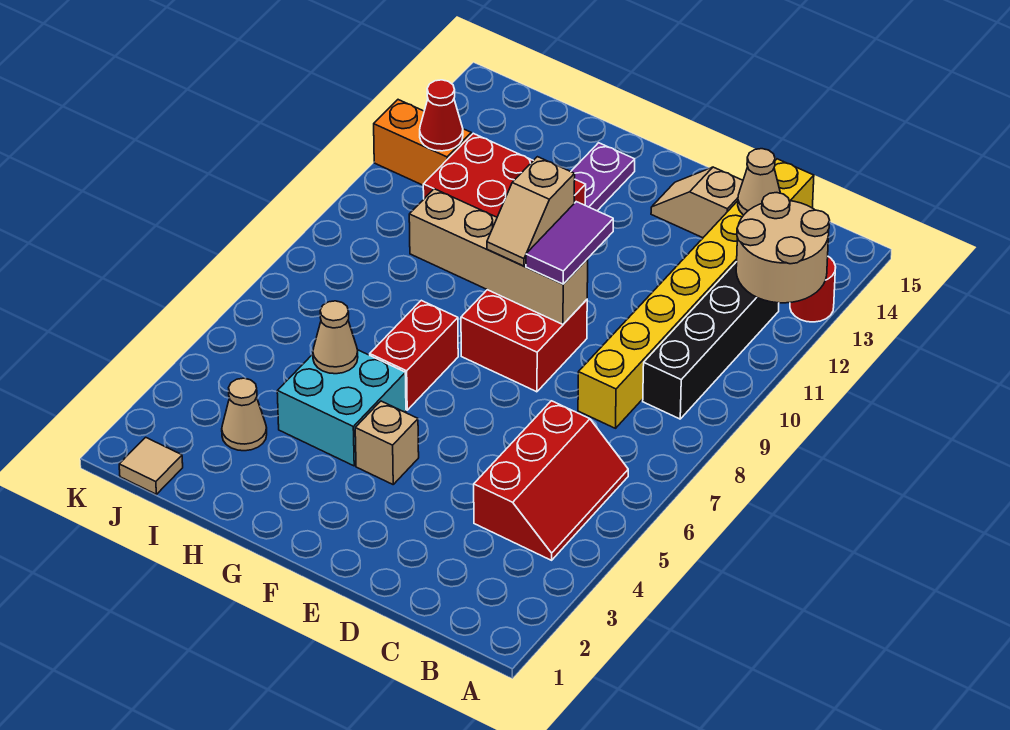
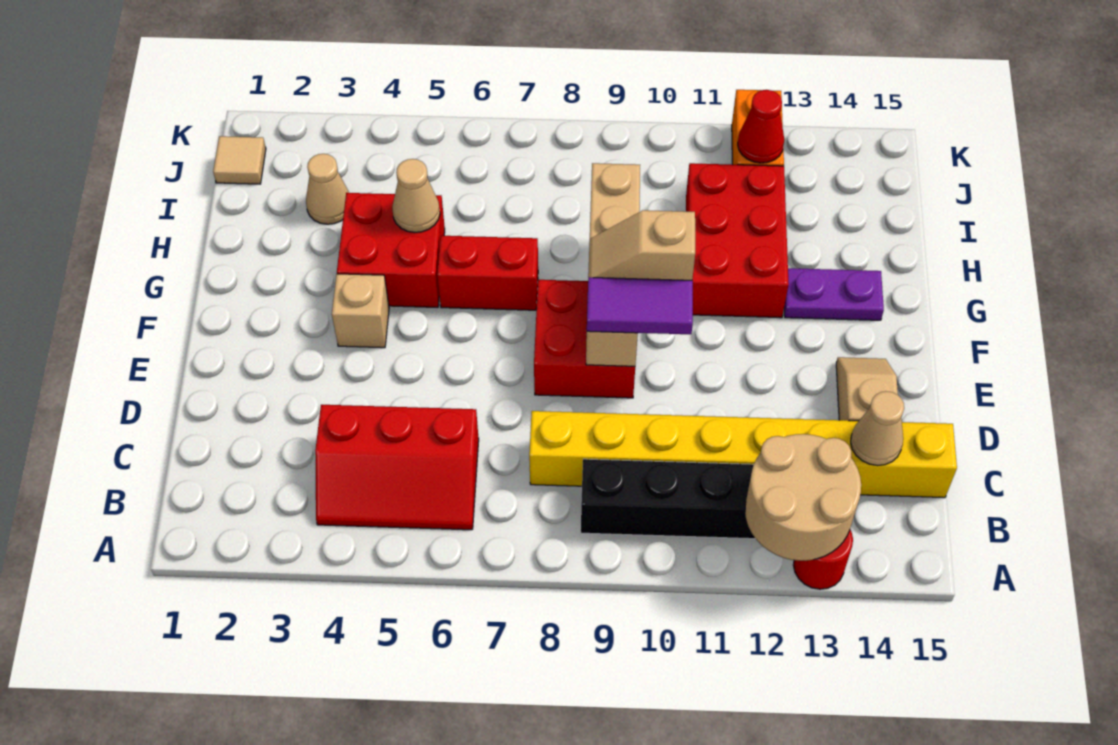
cyan 2x2 brick [277,350,406,466] -> red 2x2 brick [337,193,445,307]

